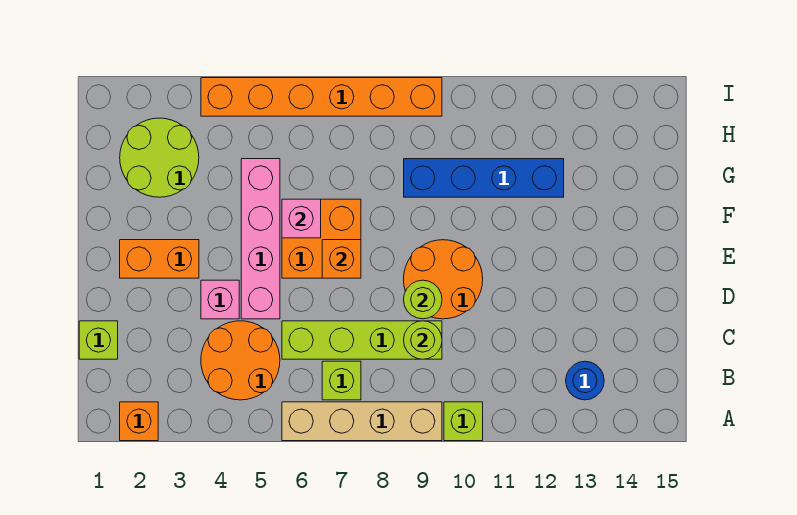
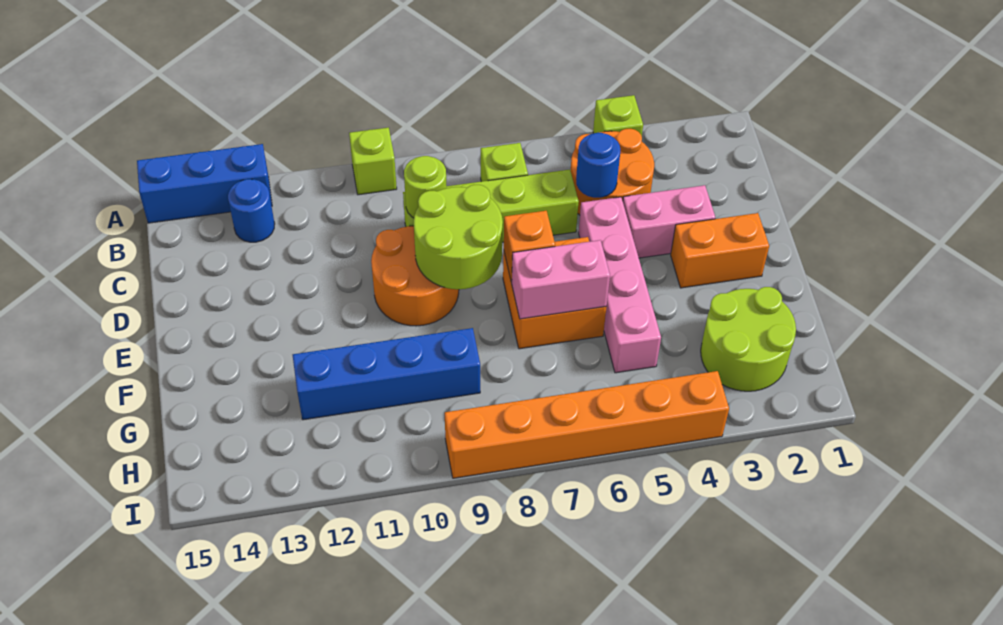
orange 1x1 brick [120,402,158,441] -> none
tan 1x4 brick [282,402,442,441] -> none
none -> blue 1x3 brick [137,144,272,223]
lime 1x1 brick [79,321,118,359] -> lime 1x1 brick moved to [593,95,643,136]
none -> blue 1x1 round brick [576,133,620,198]
pink 1x1 brick [201,280,239,319] -> pink 1x2 brick [623,185,715,258]
lime 1x1 round brick [404,280,442,319] -> lime 2x2 round brick [414,185,503,289]
pink 1x1 brick [282,199,321,238] -> pink 1x2 brick [511,240,610,319]

